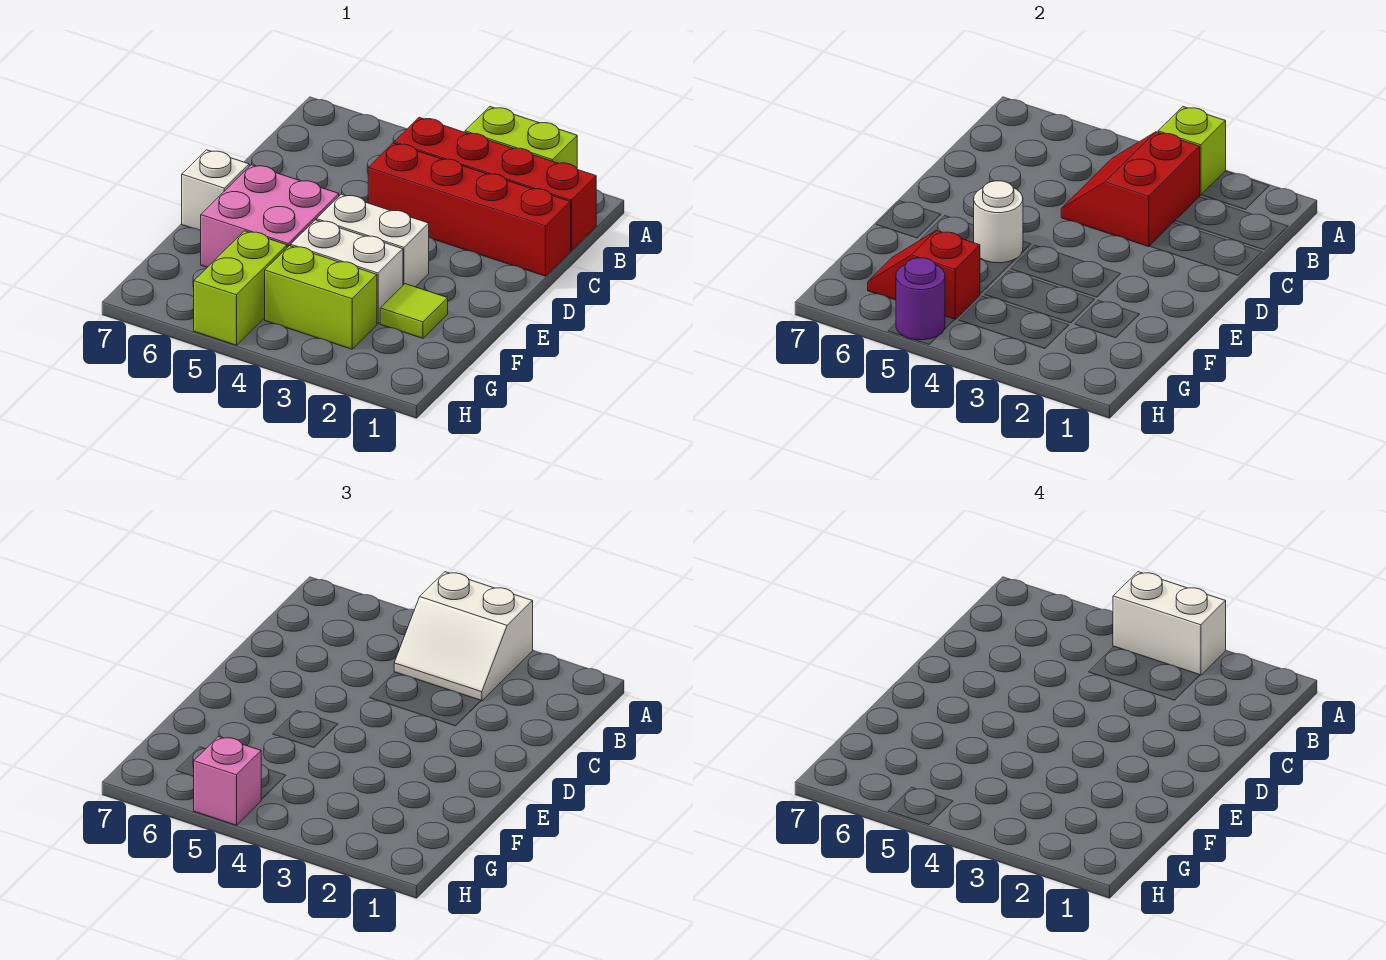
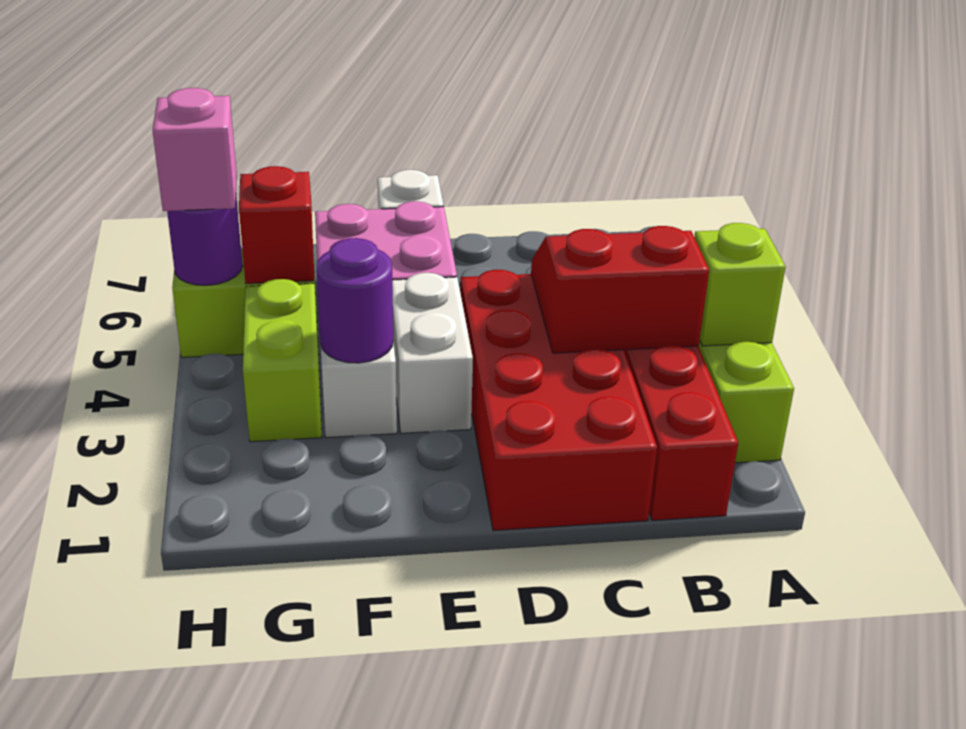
white 2x2 slope [394,572,533,701] -> none
white 1x2 brick [1113,572,1226,675] -> none
red 1x4 brick [368,143,571,276] -> red 2x4 brick [461,270,657,530]
white 1x1 round brick [974,181,1023,263] -> none
lime 1x1 tile [380,284,448,338] -> none
none -> purple 1x1 round brick [317,238,393,363]

